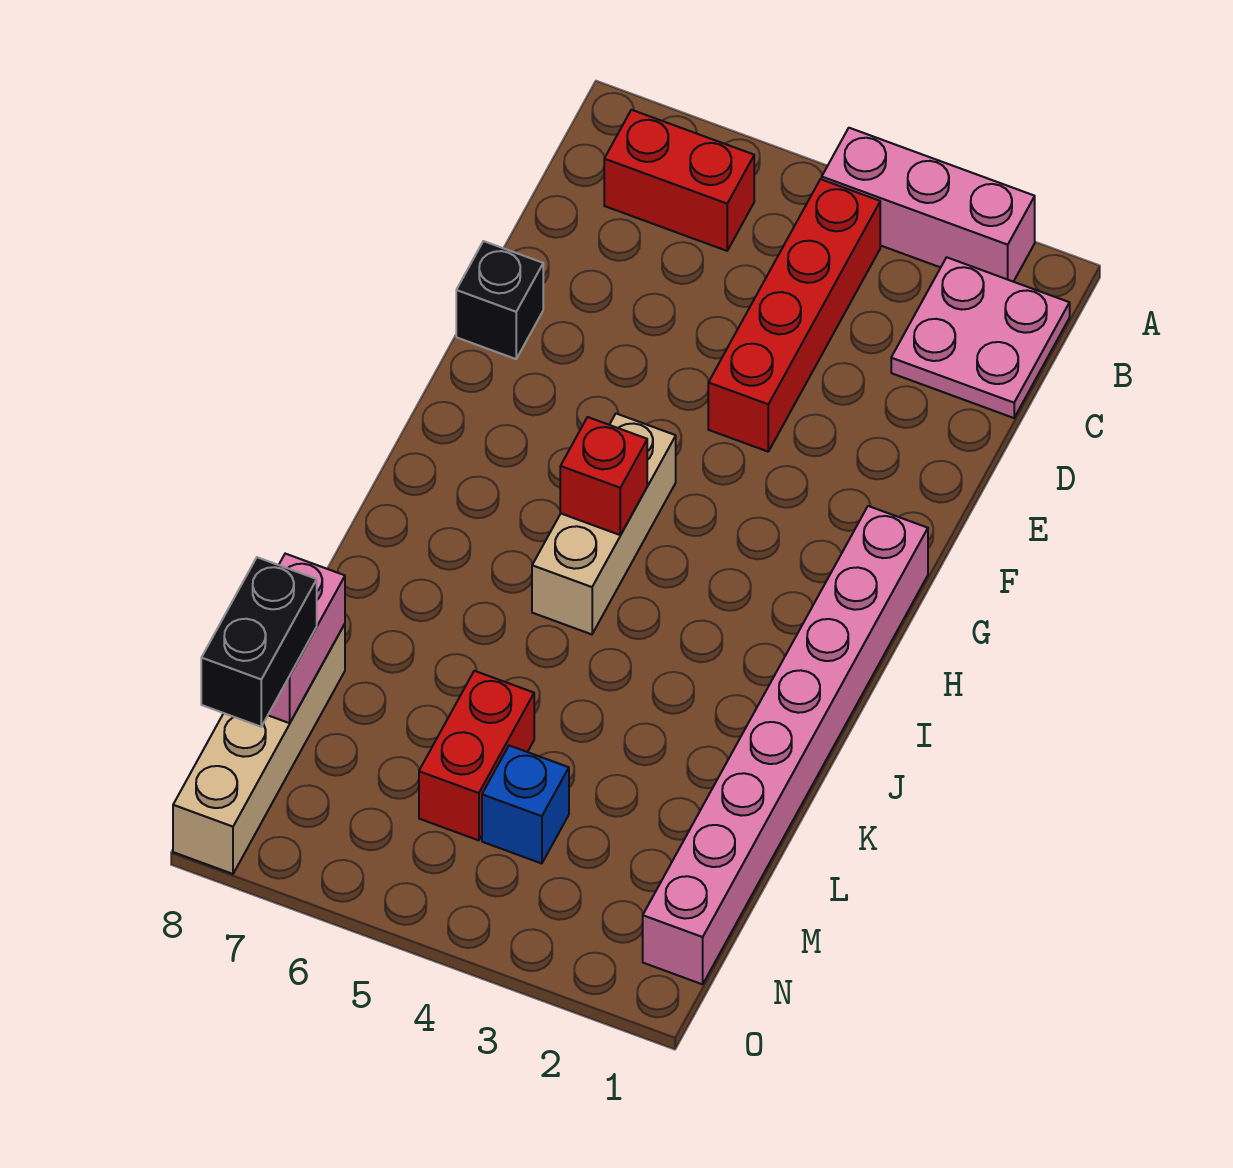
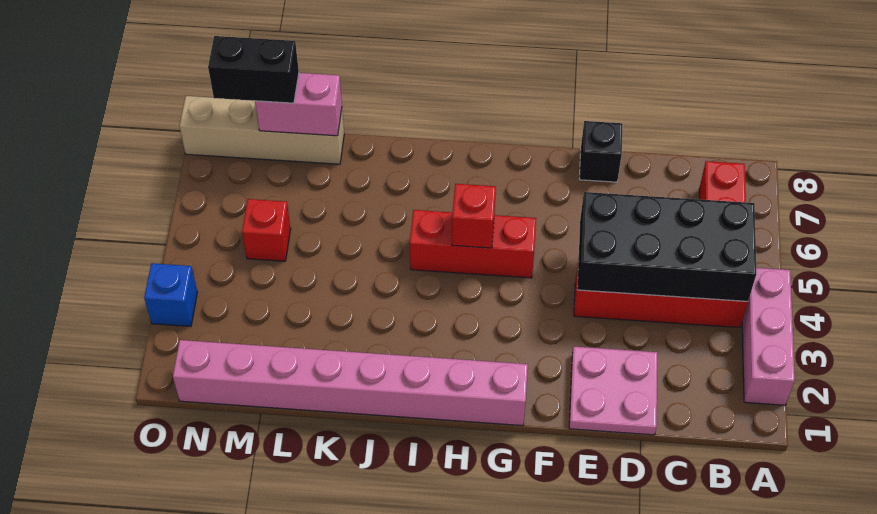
pink 2x2 plate [891,257,1070,418] -> pink 2x2 plate moved to [569,346,657,435]
none -> black 2x4 brick [577,192,756,301]
tan 1x3 brick [532,414,676,634] -> red 1x3 brick [410,210,536,278]
red 1x2 brick [419,671,534,840] -> red 1x1 brick [242,199,291,261]
blue 1x1 brick [482,746,569,864] -> blue 1x1 brick moved to [144,263,197,326]

